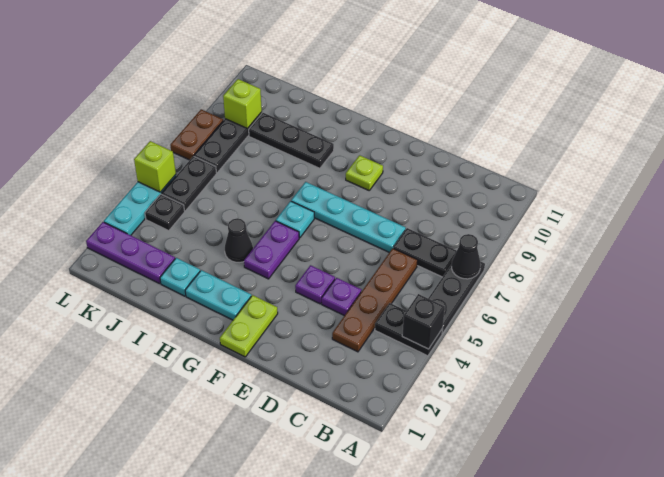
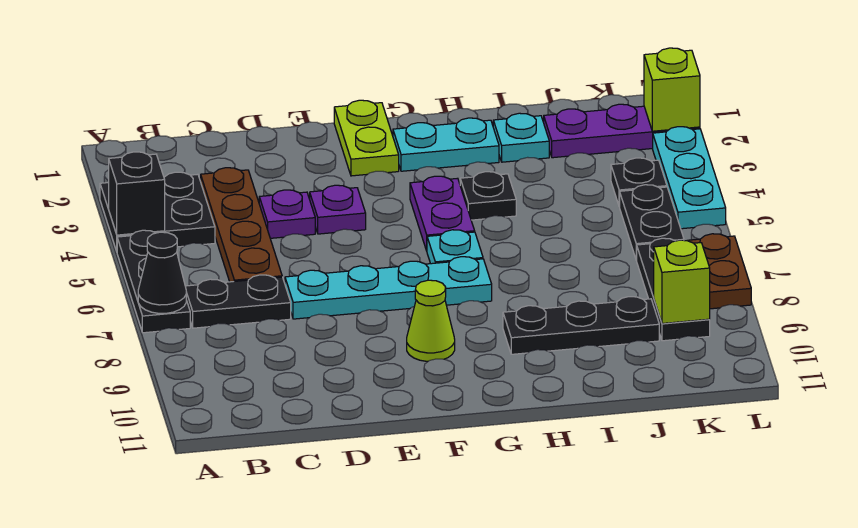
black 1x2 plate [375,303,443,356] -> black 2x2 plate [100,172,215,251]
lime 1x1 plate [346,155,383,190] -> lime 1x1 cone [407,280,455,361]
black 1x1 cone [225,218,253,263] -> black 1x1 plate [460,172,516,220]
lime 1x1 brick [134,141,176,192] -> lime 1x1 brick moved to [644,48,700,131]

